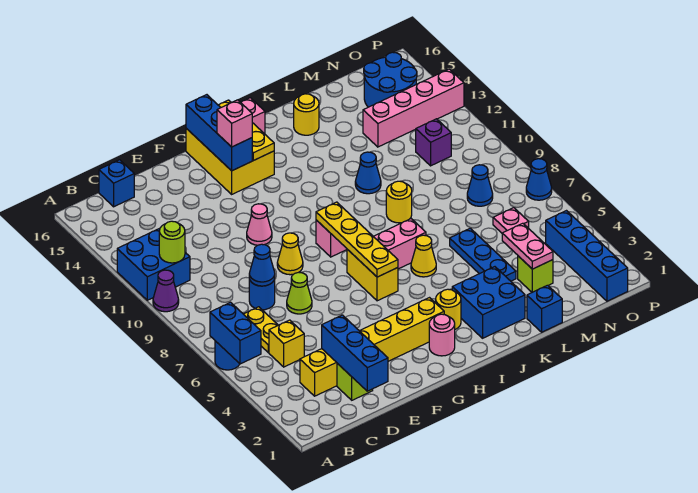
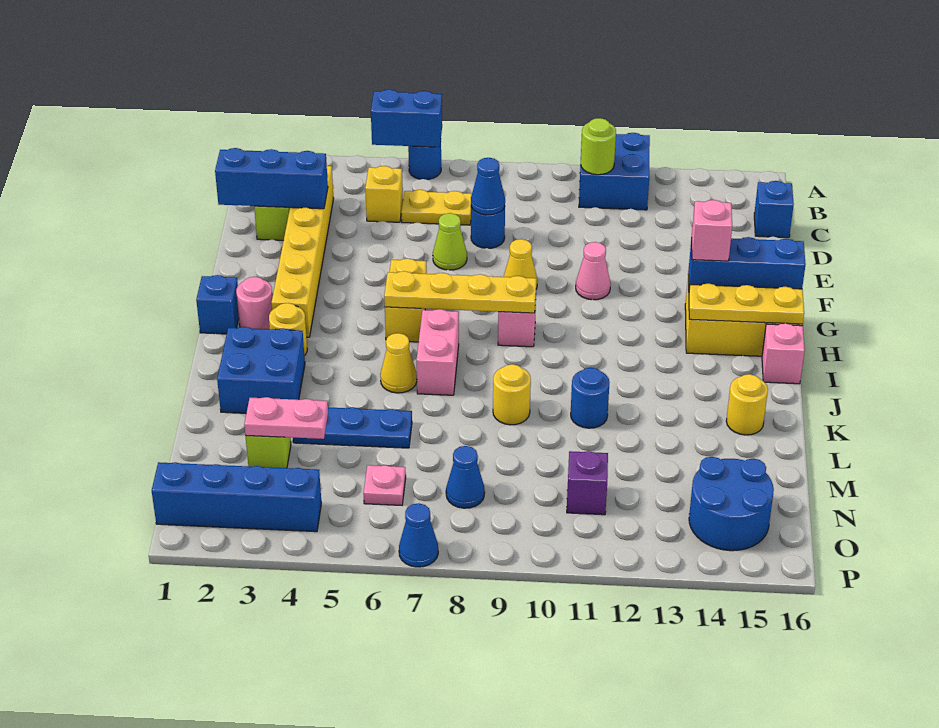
purple 1x1 cone [153,270,179,312] -> none
yellow 1x2 brick [347,249,398,301] -> yellow 1x2 brick turned to [385,259,427,342]
blue 1x1 cone [355,152,381,194] -> blue 1x1 round brick [571,368,610,428]
blue 1x1 brick [527,285,562,332] -> blue 1x1 brick moved to [196,275,239,334]
pink 1x4 brick [363,69,464,147] -> none

